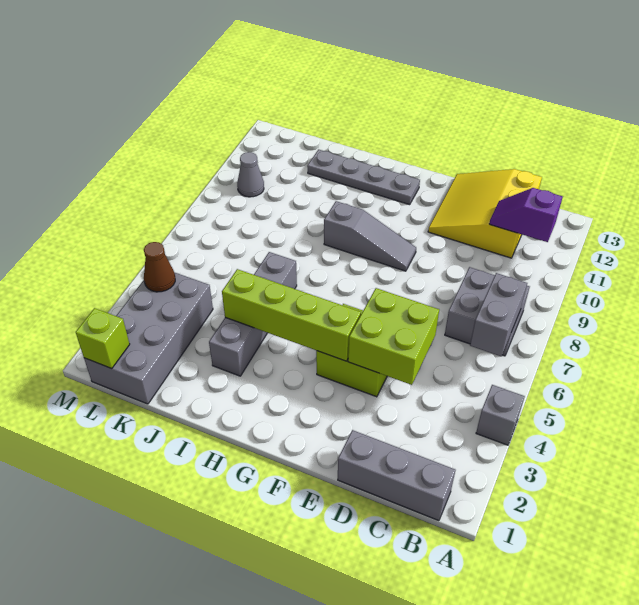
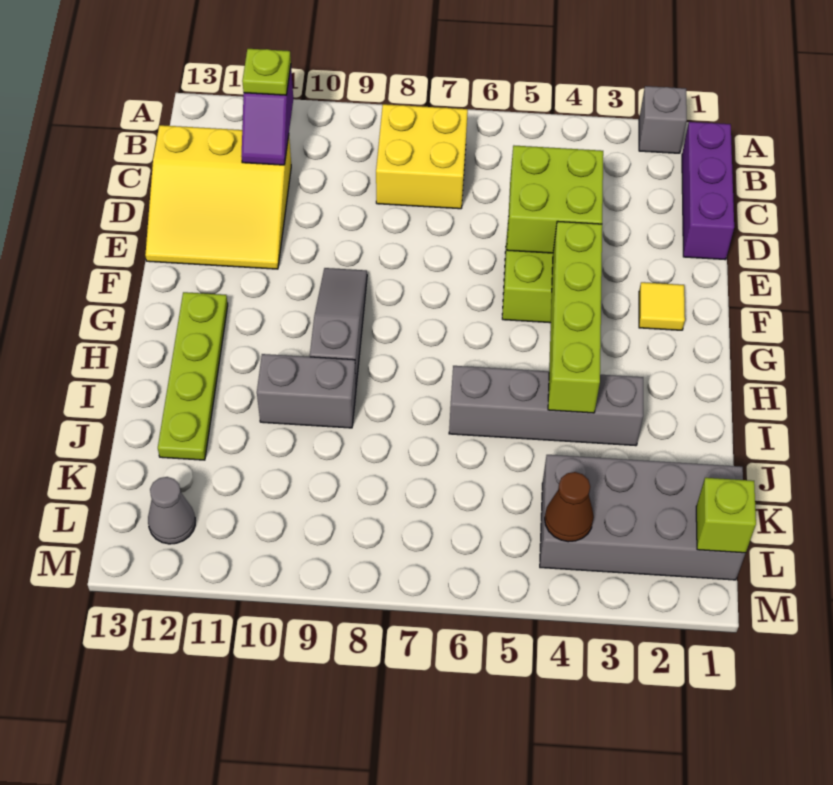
grey 1x1 brick [476,385,525,445] -> grey 1x1 brick moved to [639,86,687,153]
grey 1x3 brick [338,430,455,521] -> purple 1x3 brick [682,122,734,260]
grey 1x2 brick [470,273,527,356] -> grey 1x2 brick moved to [257,354,356,428]
grey 2x2 brick [445,267,530,356] -> yellow 2x2 brick [376,104,468,209]
none -> lime 1x1 plate [242,49,291,95]
none -> yellow 1x1 tile [639,282,685,330]
grey 1x4 plate [307,150,420,205] -> lime 1x4 plate [158,292,228,460]
grey 1x1 cone [237,152,264,197] -> grey 1x1 cone moved to [148,477,195,544]

